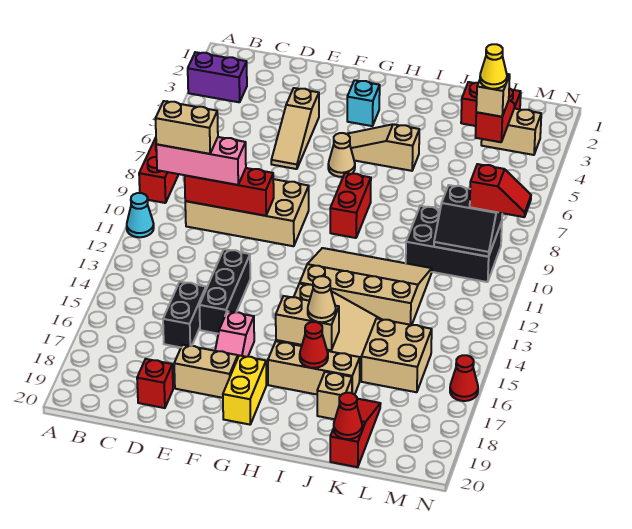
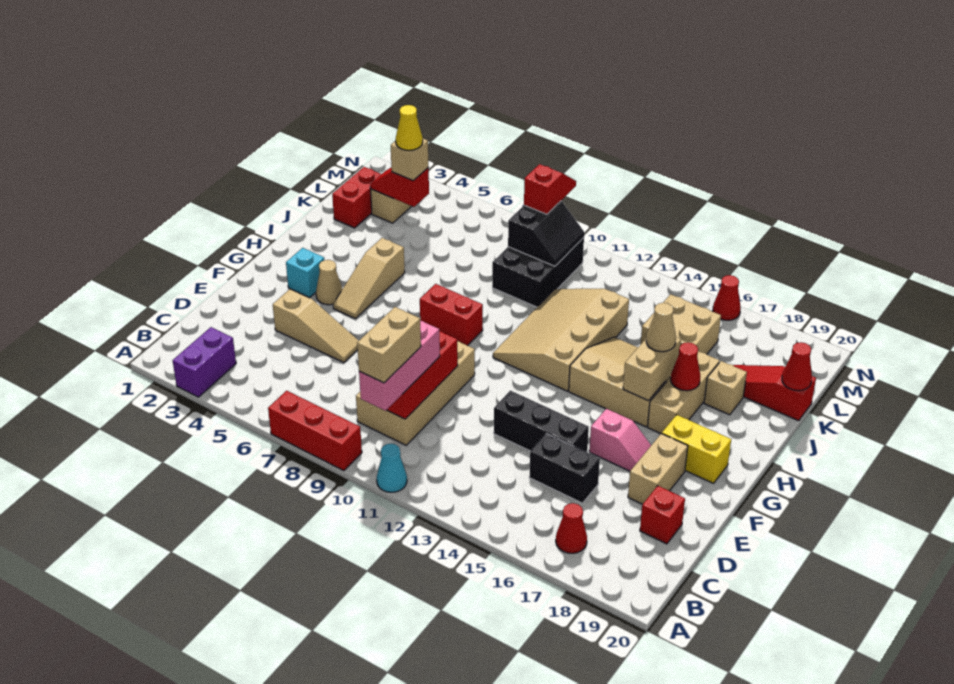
none -> red 1x1 cone [556,503,587,553]
tan 1x1 cone [328,133,355,177] -> tan 1x1 cone moved to [316,260,342,305]

